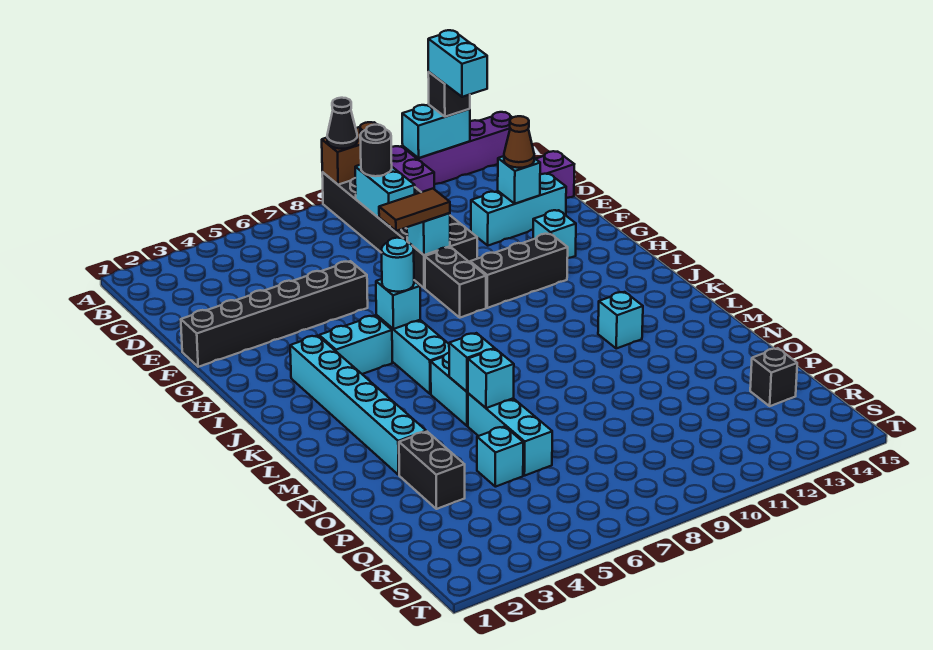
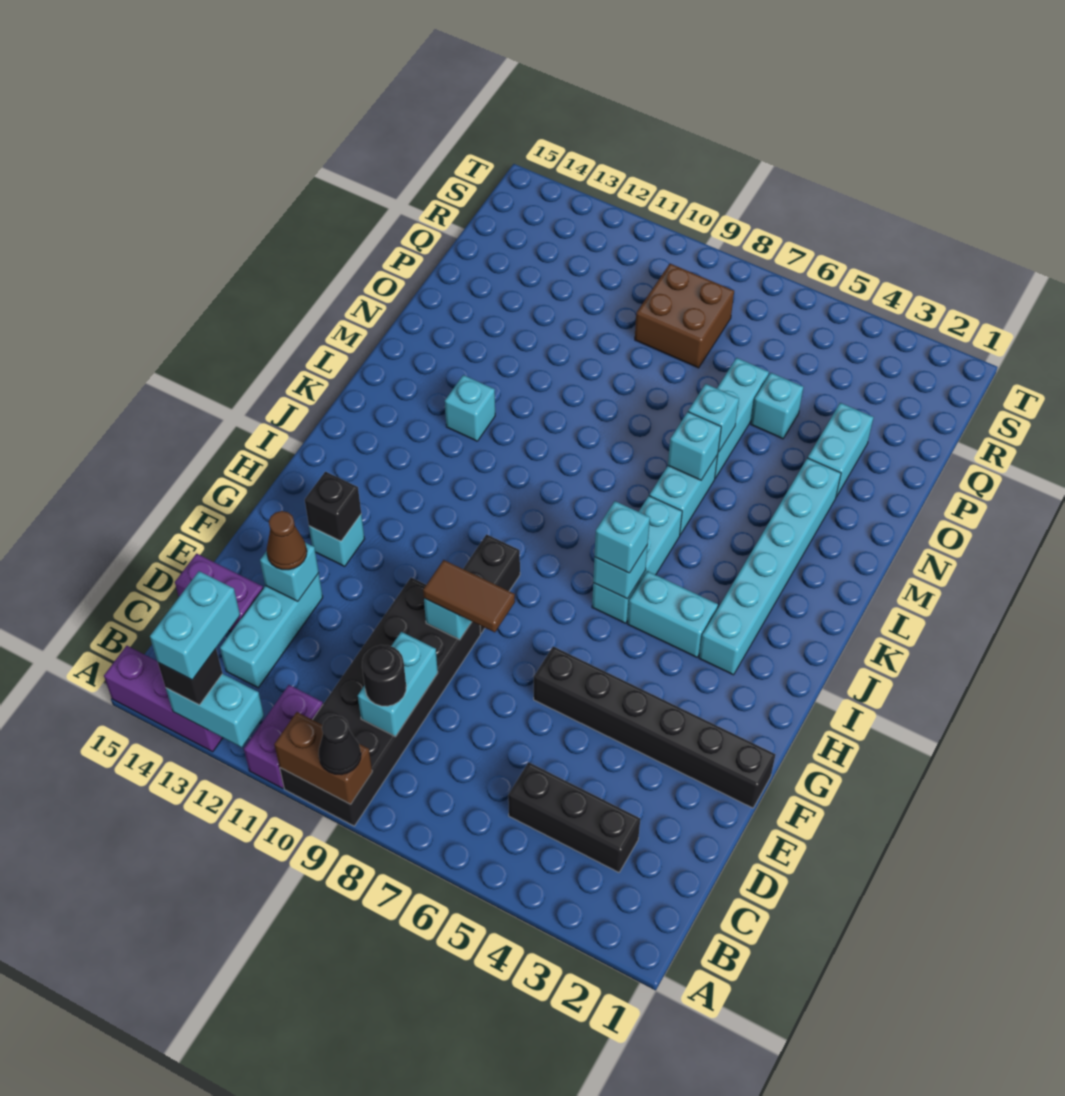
purple 1x4 brick [403,112,513,184] -> purple 1x3 brick [104,646,223,752]
cyan 1x3 brick [471,174,566,246] -> cyan 1x3 brick turned to [220,573,323,688]
black 1x3 brick [470,234,568,308] -> black 1x3 brick moved to [508,762,640,872]
cyan 1x1 round brick [382,238,414,292] -> cyan 1x1 brick [594,501,650,573]
black 1x2 brick [399,432,465,509] -> cyan 1x2 brick [808,403,874,497]
none -> brown 2x2 brick [635,264,734,368]
black 1x1 brick [750,348,797,406] -> black 1x1 brick moved to [305,472,361,541]

